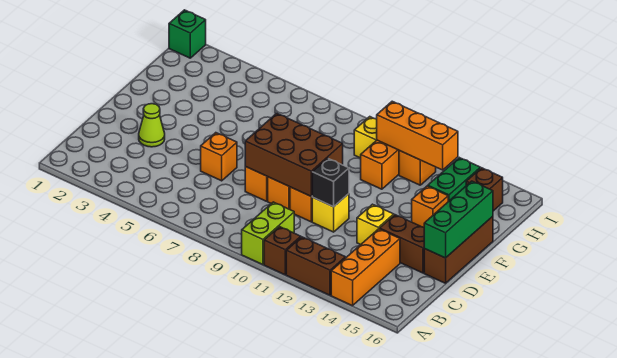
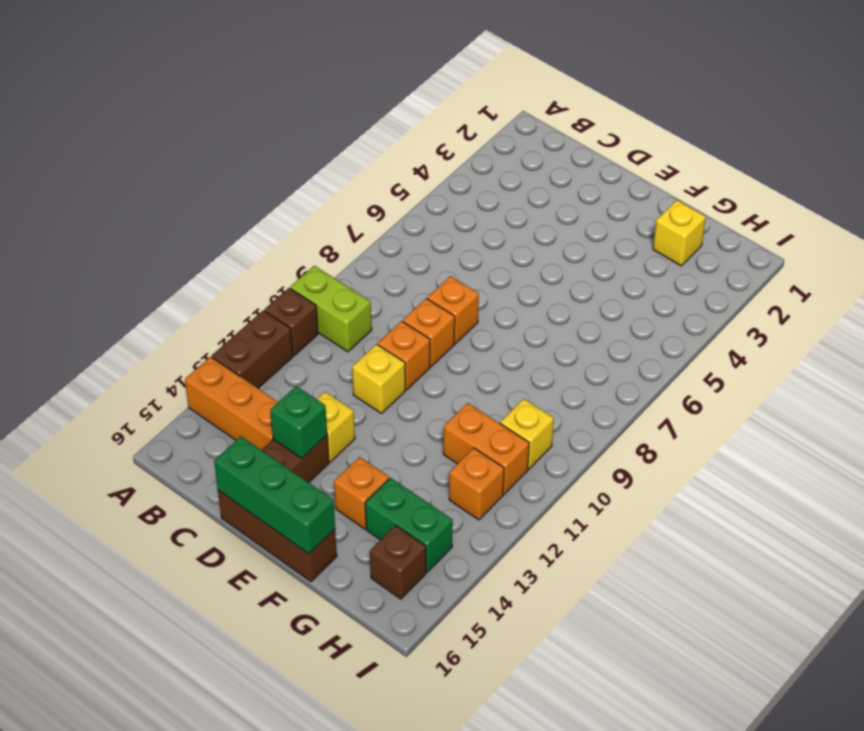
lime 1x1 cone [139,104,165,147] -> none
orange 1x1 brick [201,133,237,181] -> none
brown 2x3 brick [245,113,343,196] -> none
black 1x1 brick [312,158,349,207] -> none
none -> yellow 1x1 brick [653,200,706,266]
orange 1x3 brick [377,101,458,170] -> none
green 1x1 brick [169,10,206,58] -> green 1x1 brick moved to [270,386,327,458]

